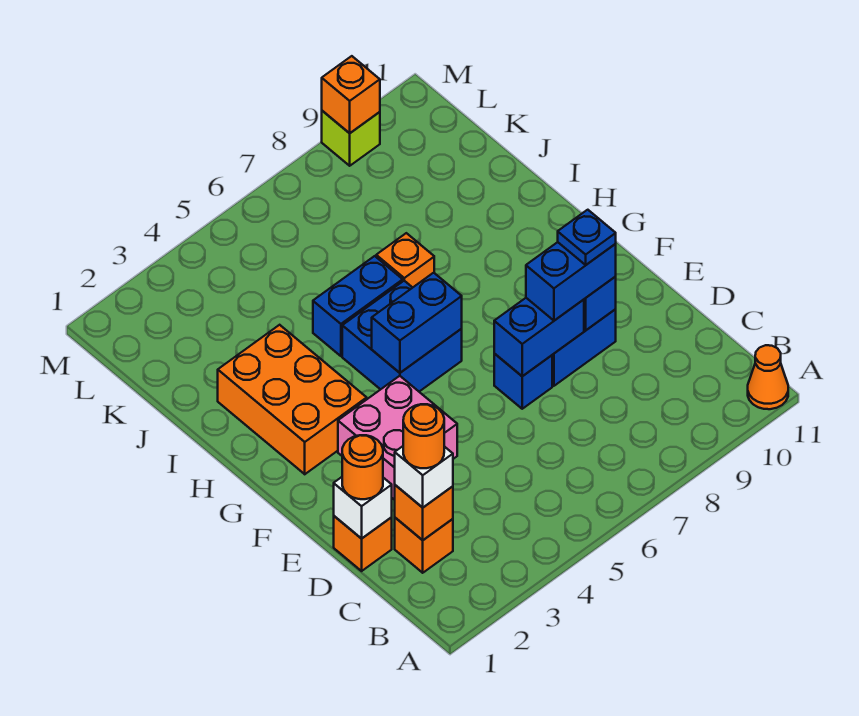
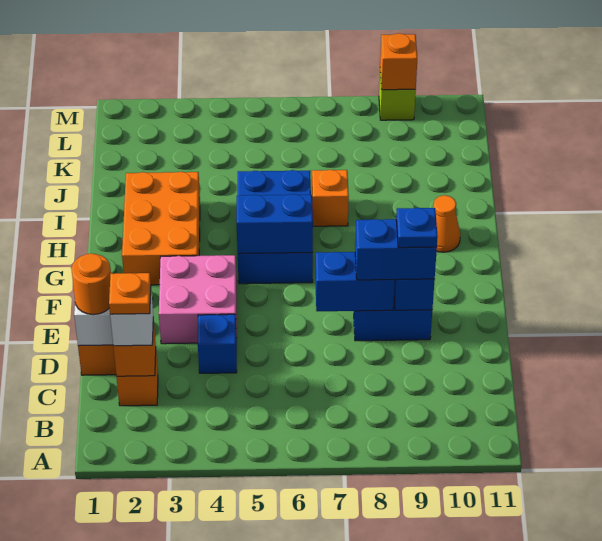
orange 1x1 cone [748,345,788,409] -> orange 1x1 cone moved to [433,195,460,252]
orange 1x1 round brick [403,404,444,468] -> orange 1x1 plate [109,273,151,314]
blue 1x1 brick [494,354,552,409] -> blue 1x1 brick moved to [198,314,237,373]

